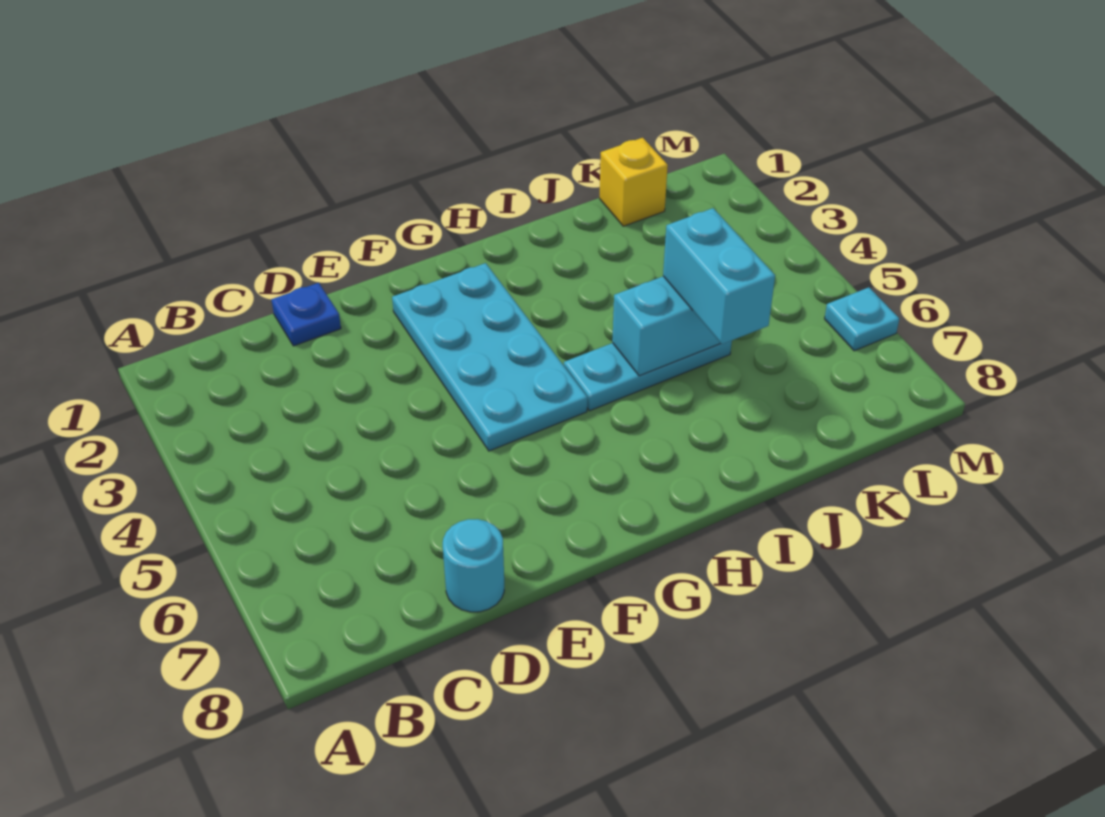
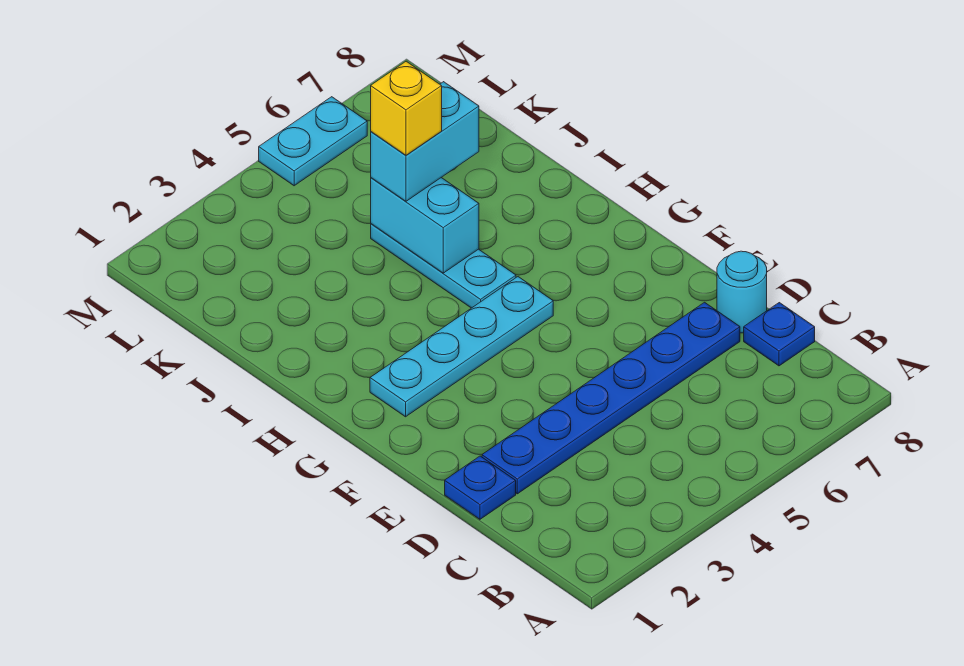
none -> blue 1x1 plate [744,303,815,366]
none -> blue 1x6 plate [482,302,740,494]
cyan 2x4 plate [392,263,587,451] -> cyan 1x4 plate [370,277,553,417]
yellow 1x1 brick [600,138,668,226] -> yellow 1x1 brick moved to [371,61,442,155]
cyan 1x1 plate [825,287,899,351] -> cyan 1x2 plate [259,97,367,186]

